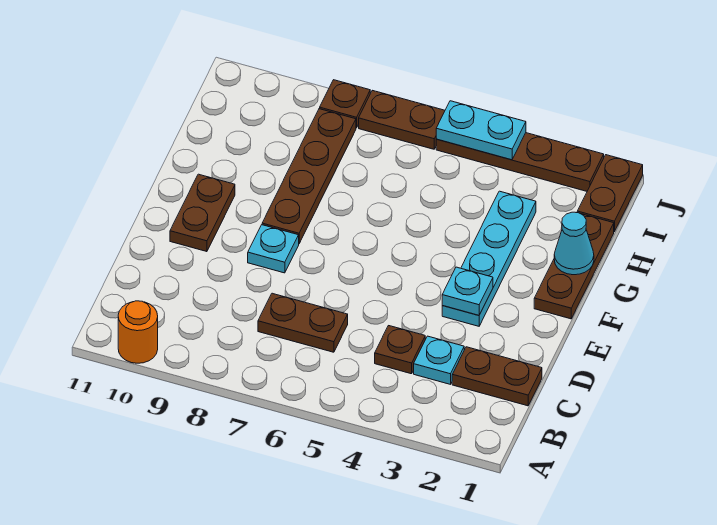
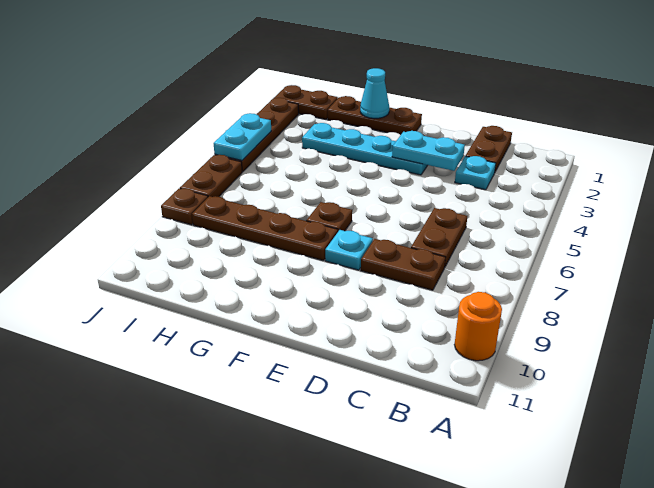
brown 1x1 plate [375,326,425,374] -> brown 1x1 plate moved to [306,202,352,231]
cyan 1x1 plate [442,267,493,315] -> cyan 1x2 plate [392,131,465,171]
brown 1x2 plate [170,174,235,252] -> brown 1x2 plate moved to [361,239,445,290]

